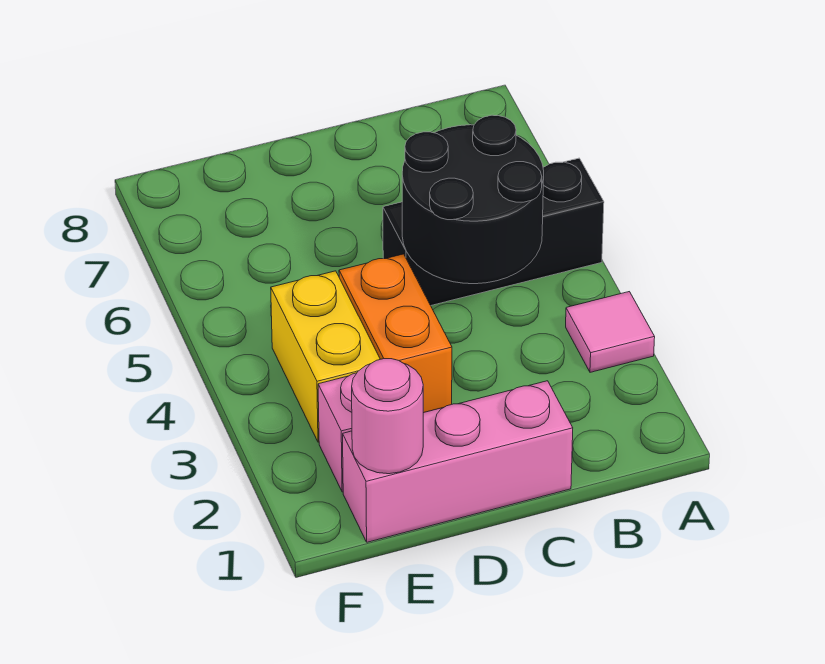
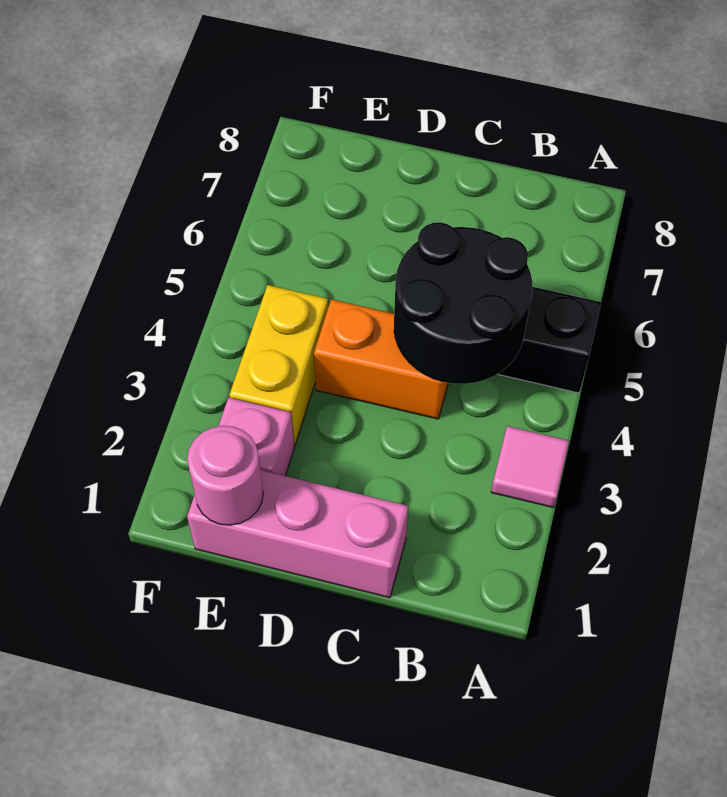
orange 1x2 brick [339,254,452,413] -> orange 1x2 brick turned to [314,299,448,419]

